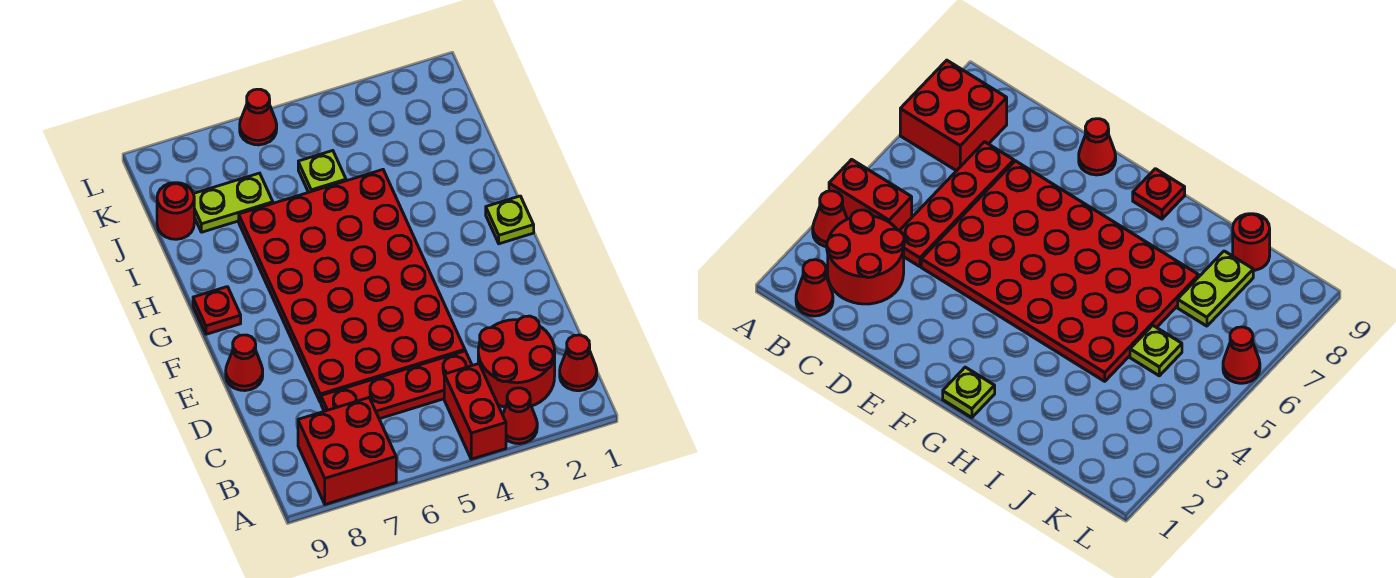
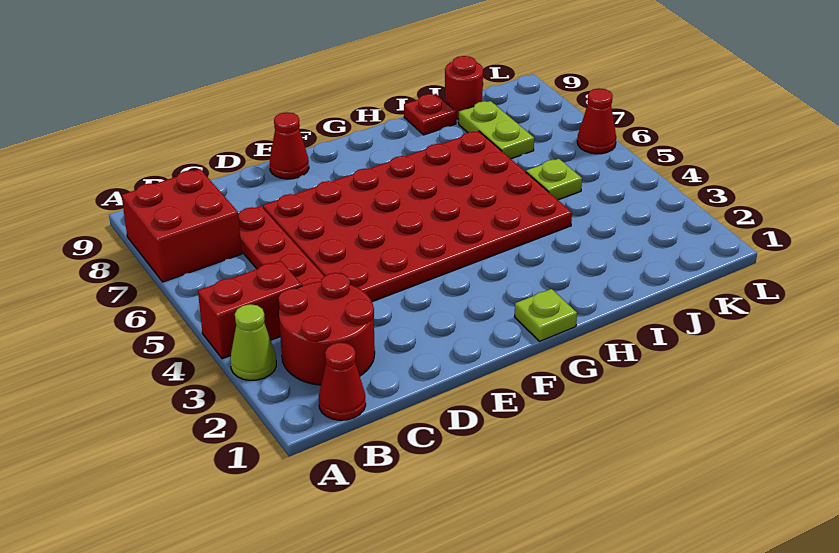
red 1x1 cone [503,388,537,444] -> lime 1x1 cone [230,304,276,380]
red 1x1 plate [193,287,241,334] -> red 1x1 plate moved to [404,94,456,135]

